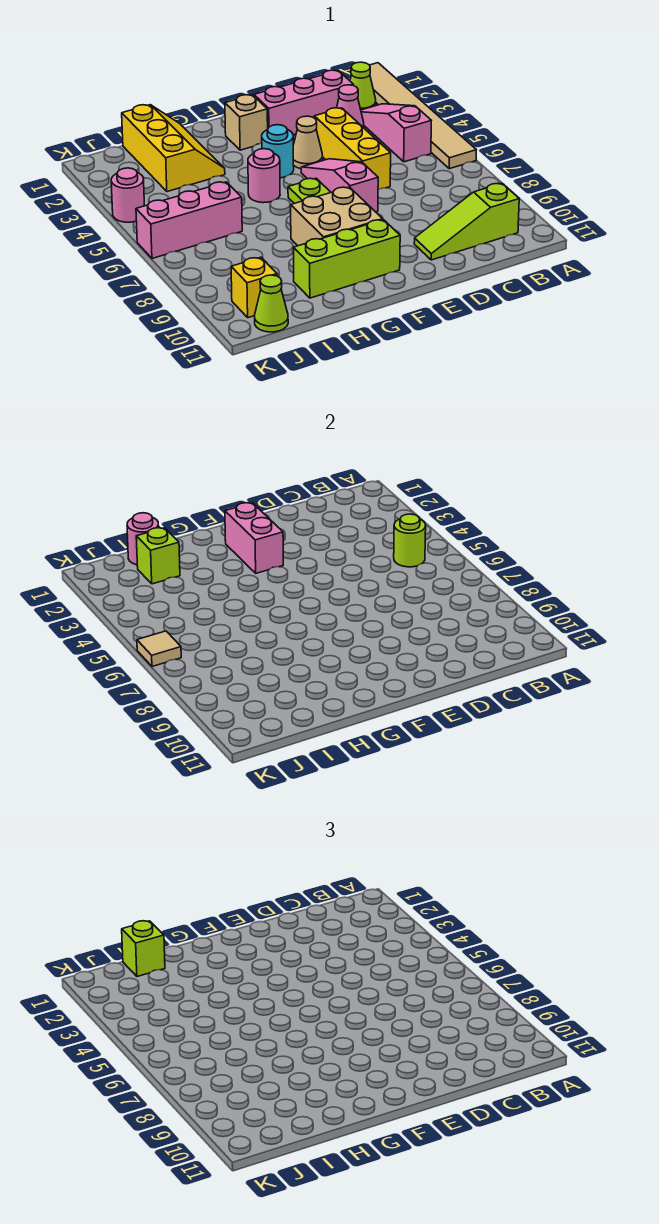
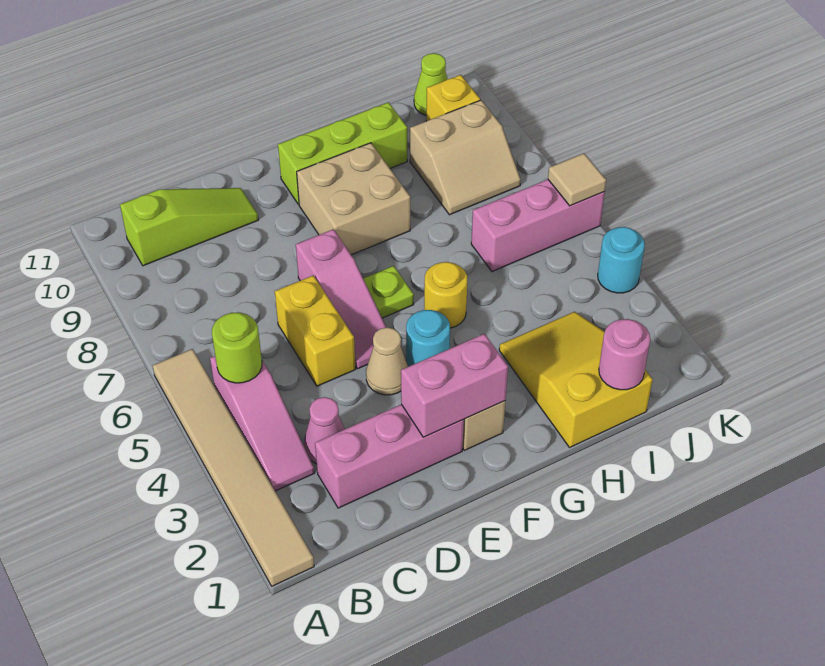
lime 1x1 cone [350,62,376,110] -> none
yellow 1x3 brick [314,108,391,190] -> yellow 1x2 brick [275,275,356,386]
pink 1x2 brick [225,503,283,573] -> pink 1x2 brick turned to [401,334,508,437]
pink 1x1 round brick [248,149,280,203] -> yellow 1x1 round brick [424,262,467,328]
yellow 2x3 slope [122,105,225,192] -> yellow 2x3 slope turned to [499,312,653,447]
lime 1x1 brick [122,921,165,976] -> none
lime 1x1 brick [136,528,180,584] -> none
none -> tan 2x2 slope [410,100,521,215]
pink 1x1 round brick [111,168,144,222] -> cyan 1x1 round brick [598,227,645,293]

